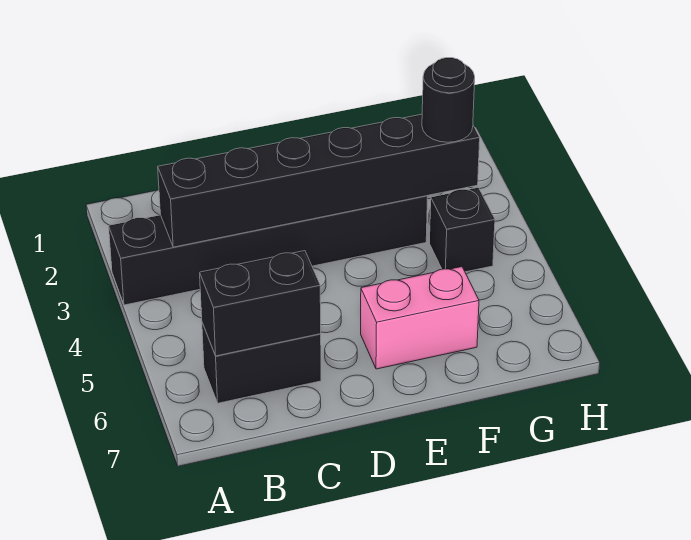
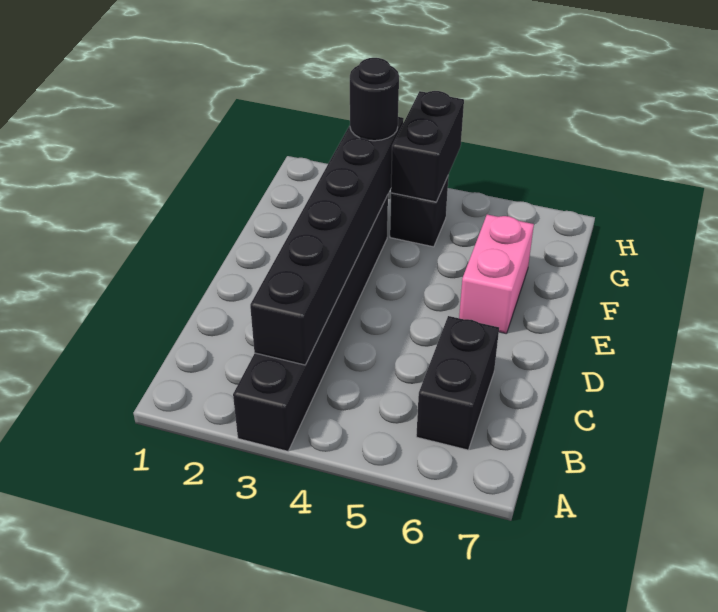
black 1x2 brick [200,251,321,356] -> black 1x2 brick moved to [391,91,464,202]

